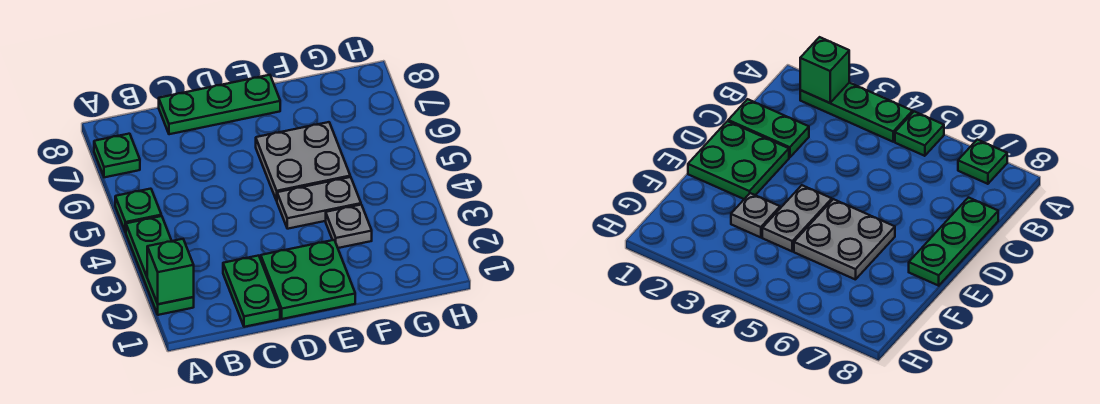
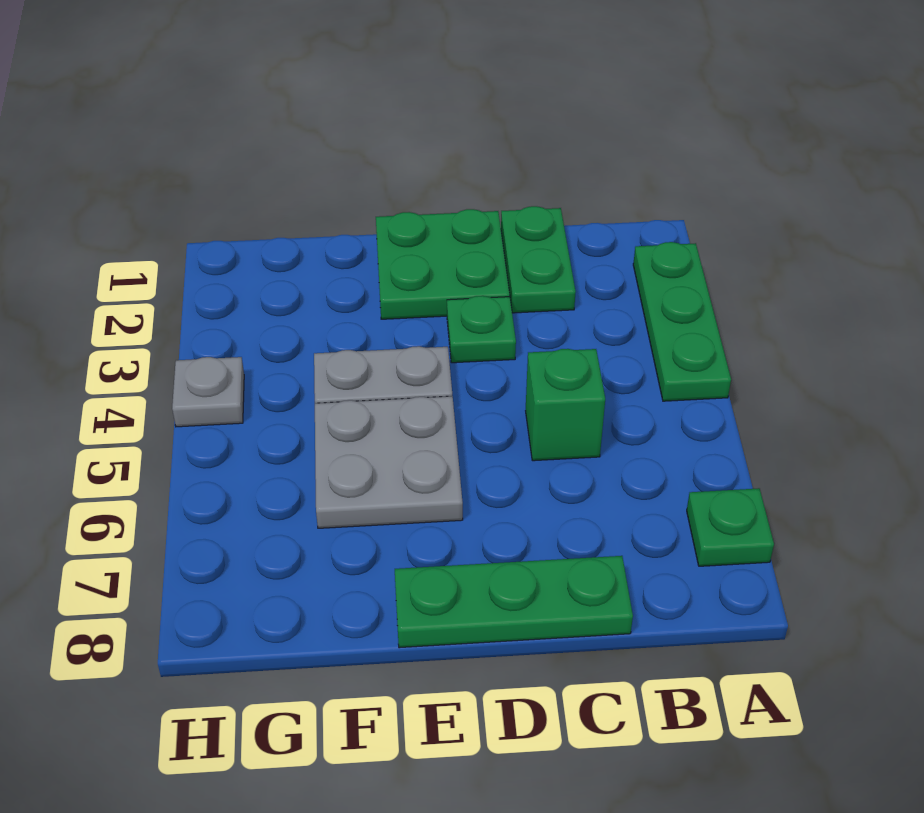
green 1x1 brick [147,239,194,304] -> green 1x1 brick moved to [526,349,605,461]
green 1x1 plate [115,189,161,232] -> green 1x1 plate moved to [447,296,516,363]
grey 1x1 plate [326,205,372,248] -> grey 1x1 plate moved to [172,357,244,427]

